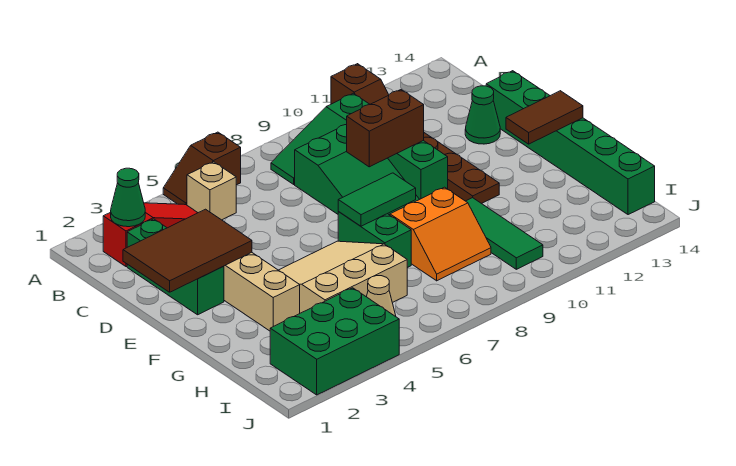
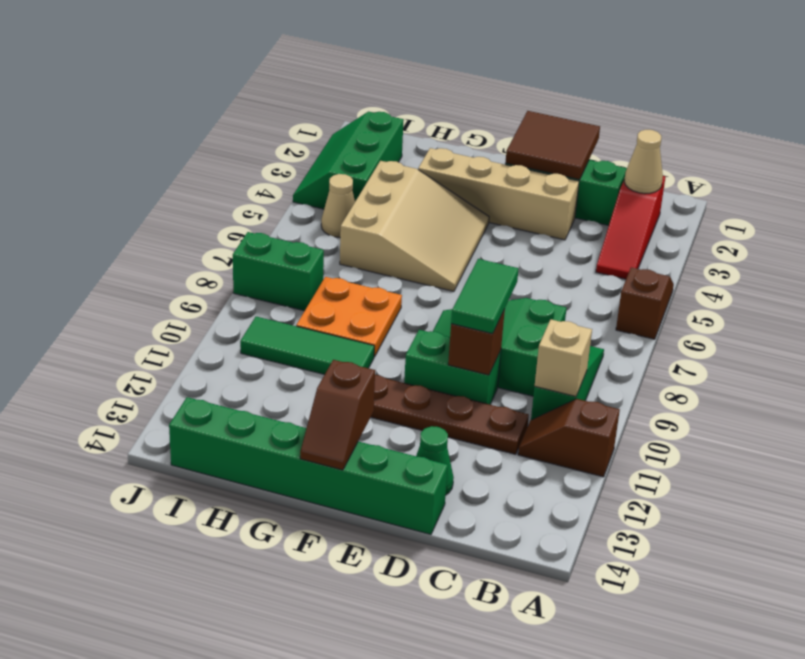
green 1x1 cone [111,168,145,227] -> tan 1x1 cone [624,130,663,193]
tan 1x1 brick [187,162,236,220] -> tan 1x1 brick moved to [535,320,592,396]
brown 2x3 tile [123,209,252,292] -> brown 2x2 tile [505,111,600,180]
brown 1x2 brick [346,90,424,167] -> brown 1x1 brick [448,309,505,375]
green 1x2 brick [338,212,411,268] -> green 1x2 brick moved to [233,232,324,311]
green 1x2 tile [338,173,416,226] -> green 1x2 tile moved to [451,259,518,334]
brown 1x2 tile [506,91,583,144] -> brown 1x2 slope [300,360,375,470]
orange 2x2 slope [390,187,491,281] -> orange 2x2 plate [296,277,402,357]
green 2x3 brick [270,288,399,395] -> green 2x3 slope [293,112,404,209]

